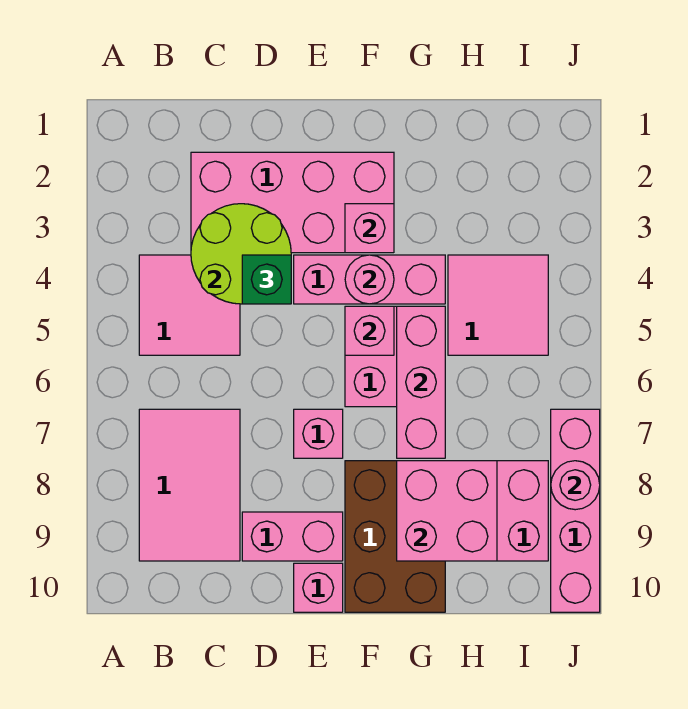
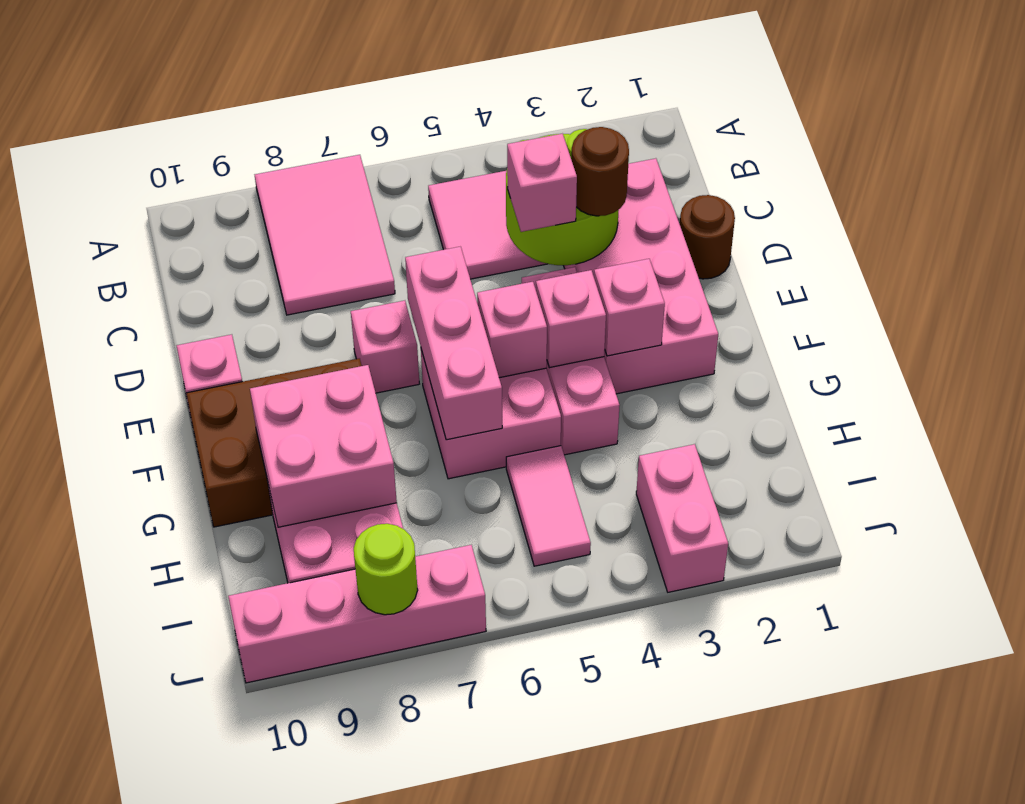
pink 2x3 tile [139,409,240,561] -> pink 2x3 tile turned to [255,155,395,315]
none -> brown 1x1 round brick [680,195,735,279]
none -> brown 1x1 round brick [571,127,629,216]
green 1x1 brick [242,255,291,304] -> pink 1x1 brick [507,134,577,232]
pink 1x2 brick [242,512,343,561] -> pink 1x2 brick moved to [636,444,728,592]
pink 1x1 round brick [345,255,394,304] -> pink 1x1 brick [536,270,606,368]
pink 1x3 brick [397,306,445,458] -> pink 1x3 brick turned to [405,247,502,440]
pink 2x2 tile [448,255,548,355] -> pink 1x2 tile [506,446,591,566]
pink 1x1 round brick [551,461,600,510] -> lime 1x1 round brick [354,524,418,615]

